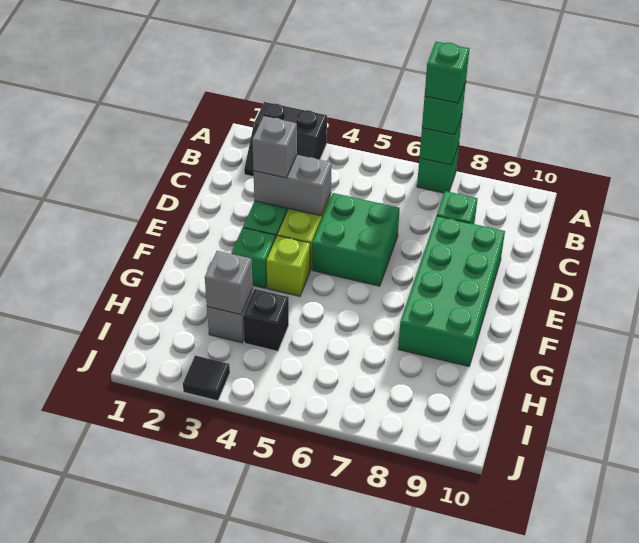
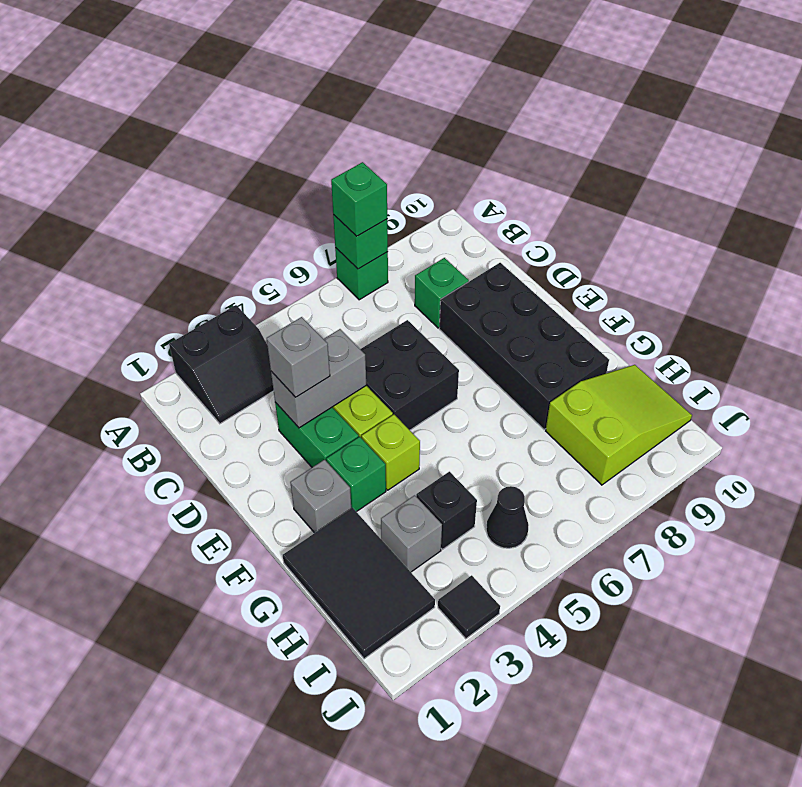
green 1x1 brick [425,42,470,103] -> none
green 2x2 brick [312,193,400,286] -> black 2x2 brick [360,320,459,430]
green 2x4 brick [398,216,505,366] -> black 2x4 brick [439,263,609,430]
none -> black 2x3 tile [283,508,435,659]
grey 1x1 brick [205,251,253,315] -> grey 1x1 brick moved to [290,460,351,533]
none -> lime 2x3 slope [546,365,692,485]
none -> black 1x1 cone [486,486,529,548]

